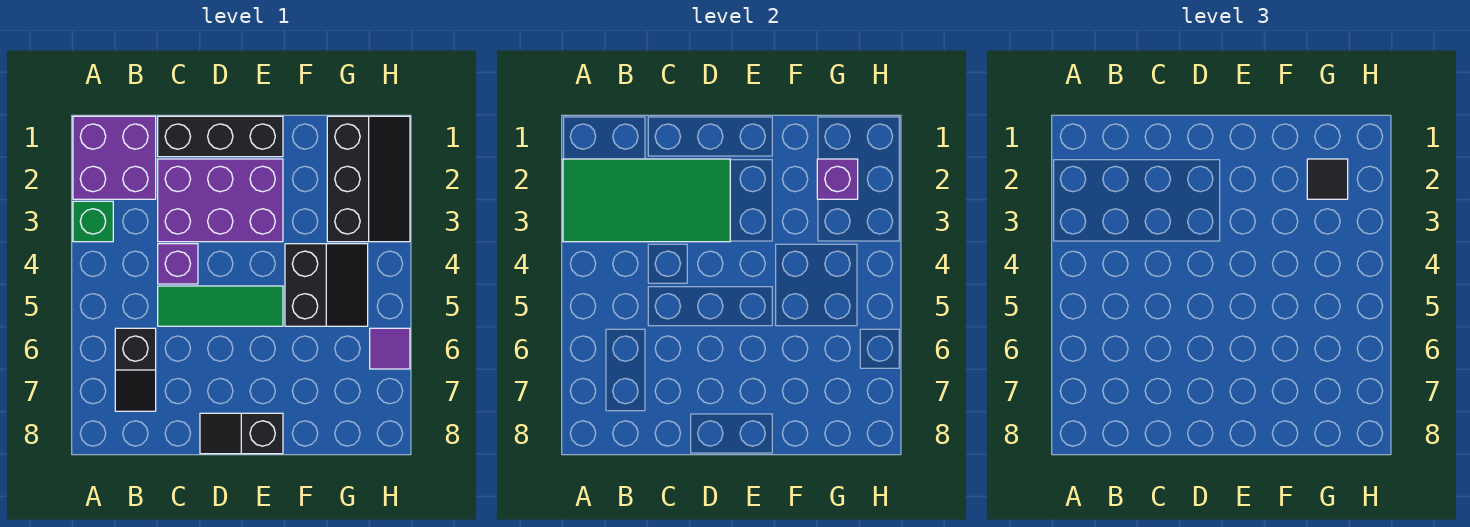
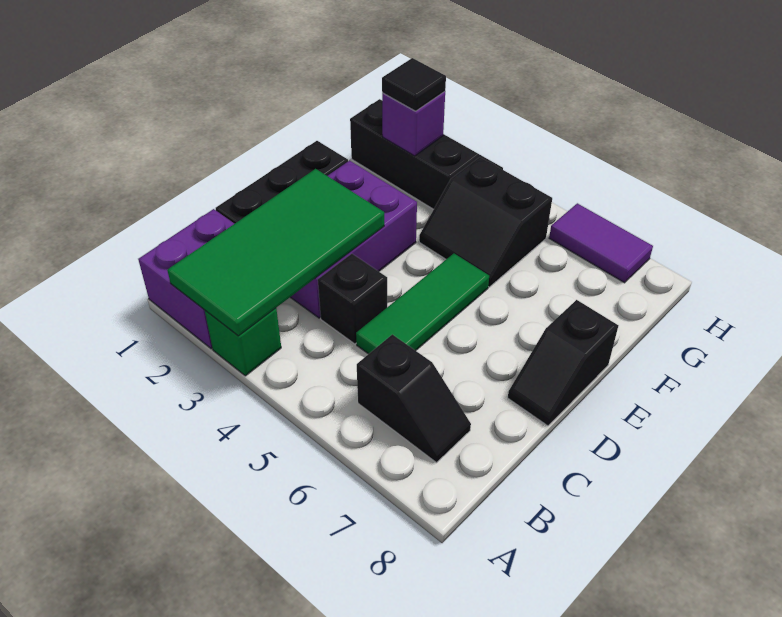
purple 1x1 brick [158,244,198,284] -> black 1x1 brick [318,254,387,344]
black 2x2 slope [285,244,368,326] -> black 2x2 slope turned to [419,157,552,287]
purple 1x1 tile [370,328,410,369] -> purple 1x2 tile [549,203,653,283]

